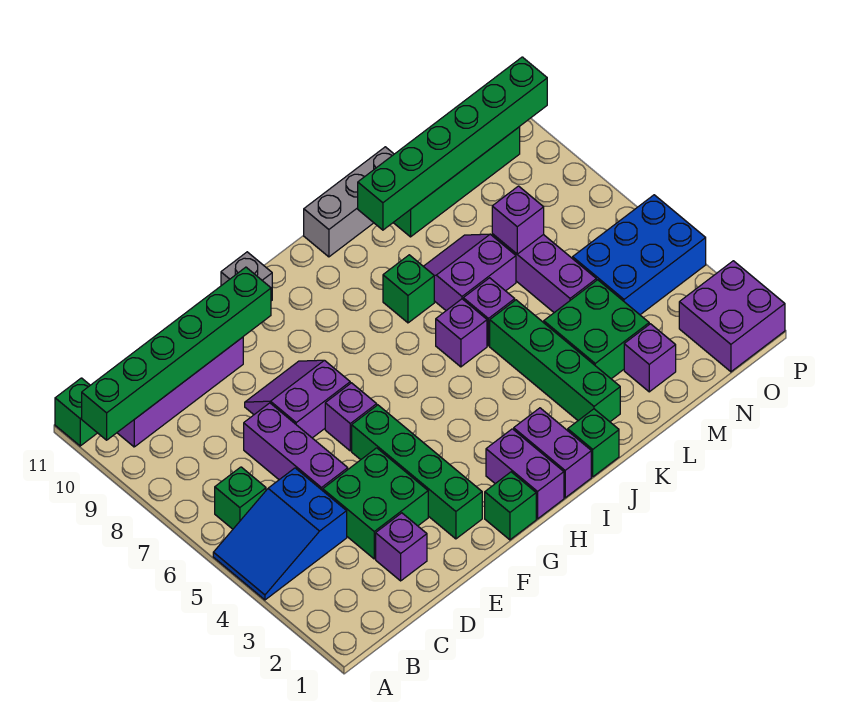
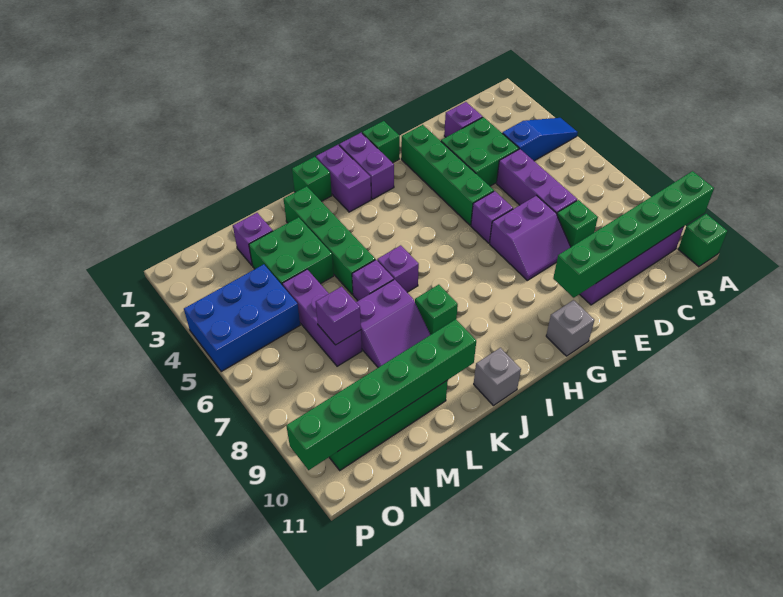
blue 2x3 slope [213,468,347,600] -> blue 1x3 slope [502,118,578,161]
green 1x1 brick [215,467,266,529] -> green 1x1 brick moved to [557,200,598,247]
grey 1x3 brick [304,147,394,257] -> grey 1x1 brick [474,348,521,406]
purple 2x2 brick [679,261,785,372] -> none

